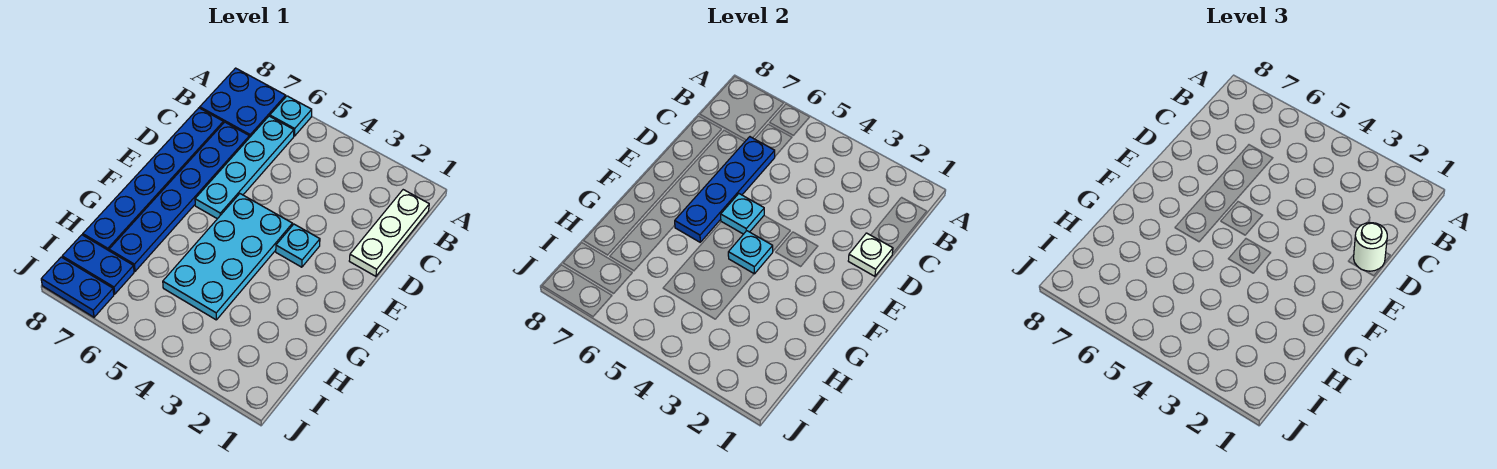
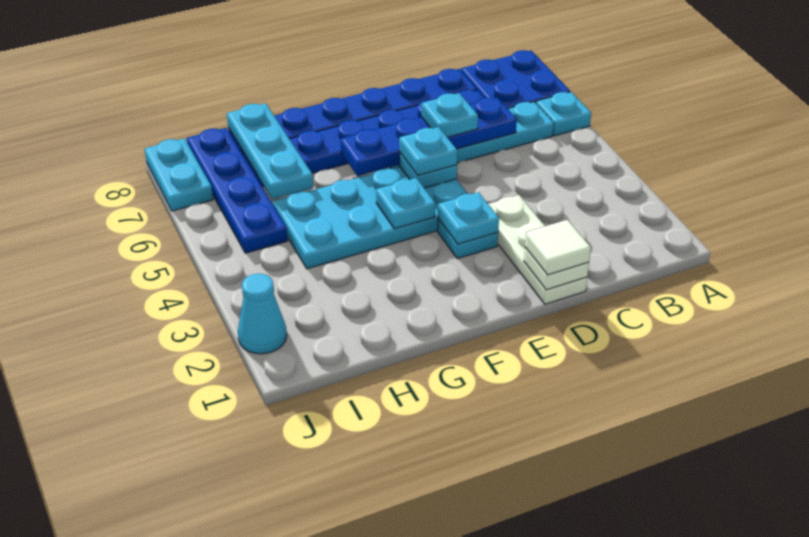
white 1x3 plate [349,190,429,276] -> white 1x3 plate turned to [488,195,587,304]
white 1x1 round brick [1354,223,1387,271] -> white 1x1 tile [525,220,591,275]
none -> cyan 1x1 plate [422,93,478,137]
none -> cyan 1x1 plate [438,192,499,244]
none -> cyan 1x1 plate [399,127,458,175]
none -> cyan 1x3 plate [227,103,313,199]
blue 1x2 plate [62,235,134,294] -> blue 1x4 plate [187,128,287,253]
none -> cyan 1x1 cone [238,274,287,354]
blue 1x2 plate [41,257,114,317] -> cyan 1x2 plate [145,138,213,211]

